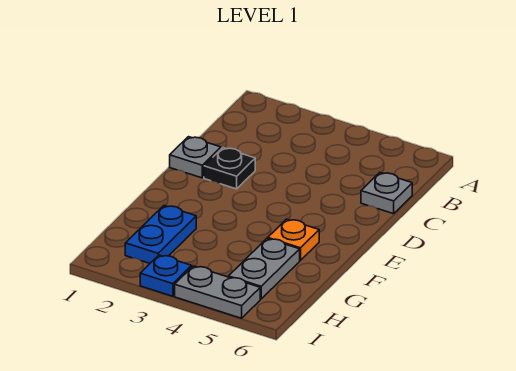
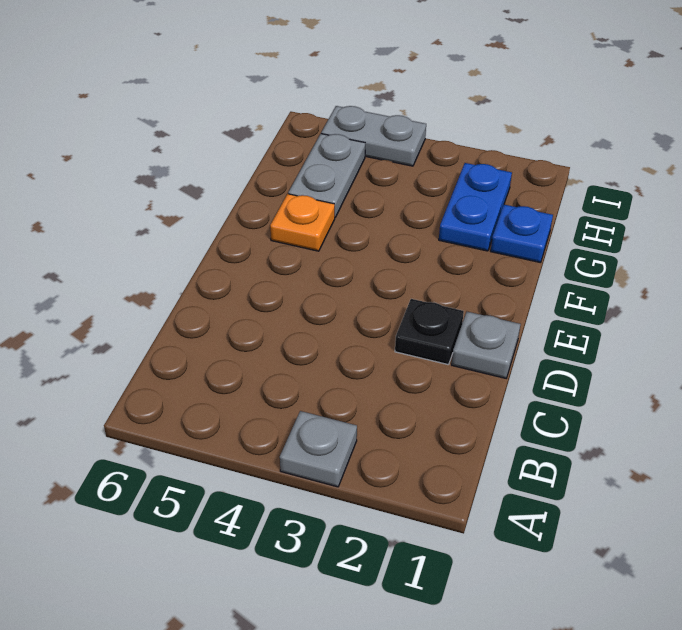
grey 1x1 plate [361,173,412,214] -> grey 1x1 plate moved to [280,411,357,487]
blue 1x1 plate [140,255,192,296] -> blue 1x1 plate moved to [491,205,553,263]

